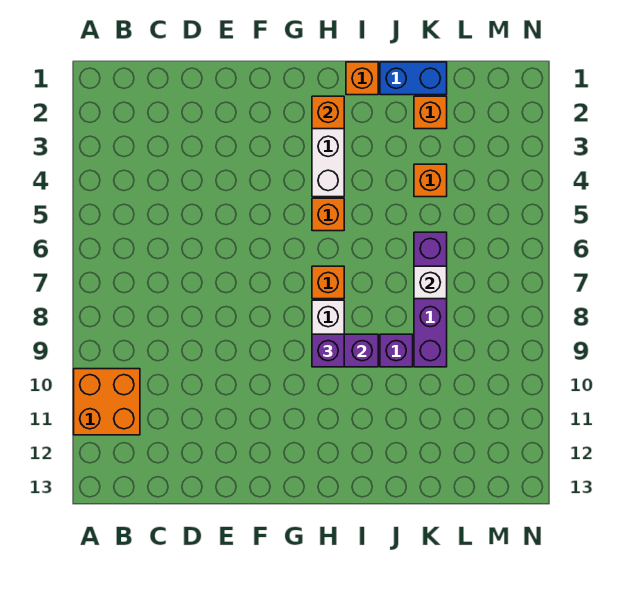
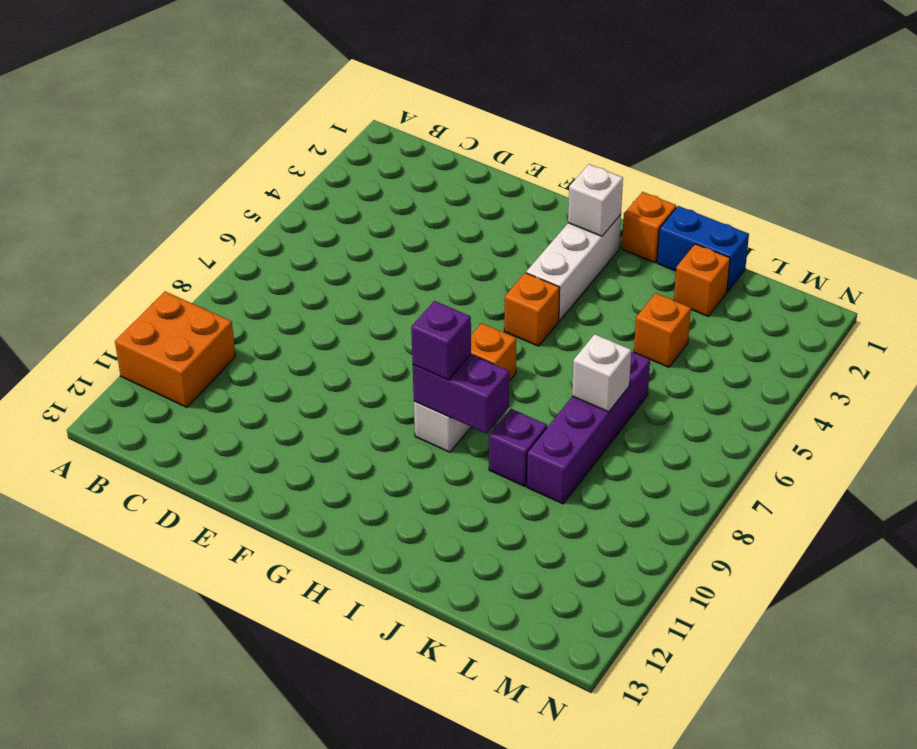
orange 1x1 brick [312,96,344,129] -> white 1x1 brick [568,164,623,236]

